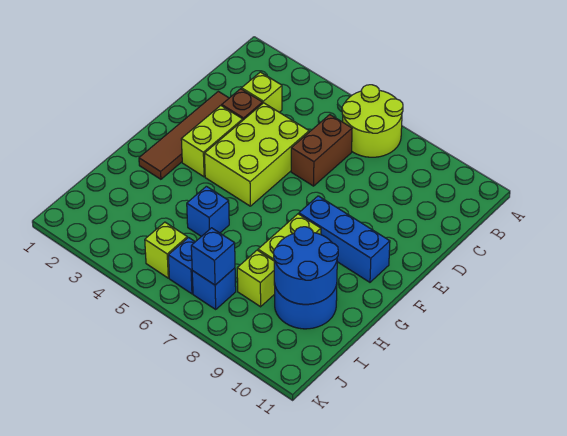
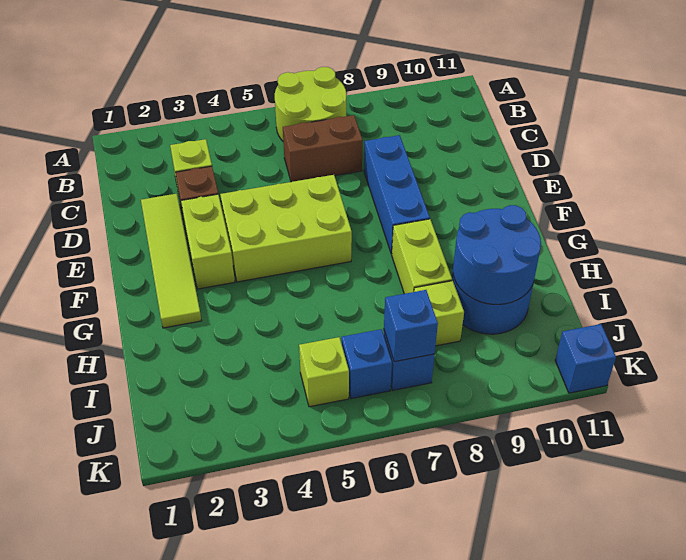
brown 1x2 brick [291,115,352,186] -> brown 1x2 brick turned to [283,115,363,182]
brown 1x4 tile [139,91,229,179] -> lime 1x4 tile [141,194,201,328]
lime 2x3 brick [205,103,309,206] -> lime 2x3 brick turned to [220,175,352,282]
blue 1x3 brick [299,196,390,282] -> blue 1x3 brick turned to [364,135,430,254]
blue 1x1 brick [187,186,229,237] -> blue 1x1 brick moved to [555,324,616,393]

